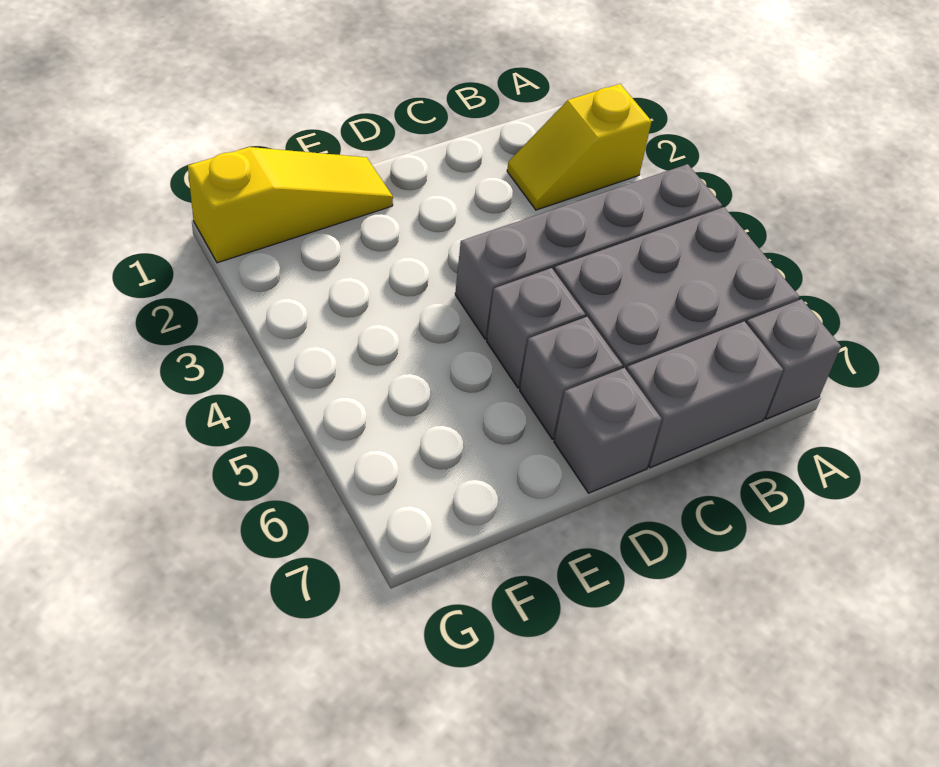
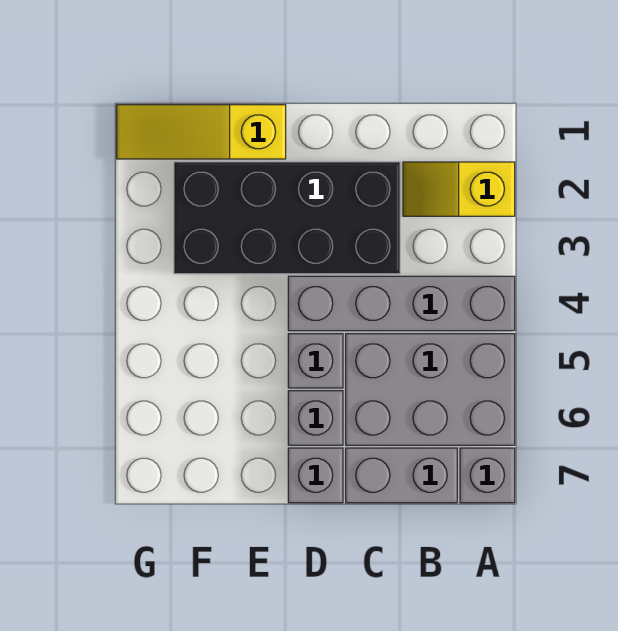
none -> black 2x4 brick [174,162,400,274]
yellow 1x3 slope [188,147,393,263] -> yellow 1x3 slope turned to [117,105,286,159]

